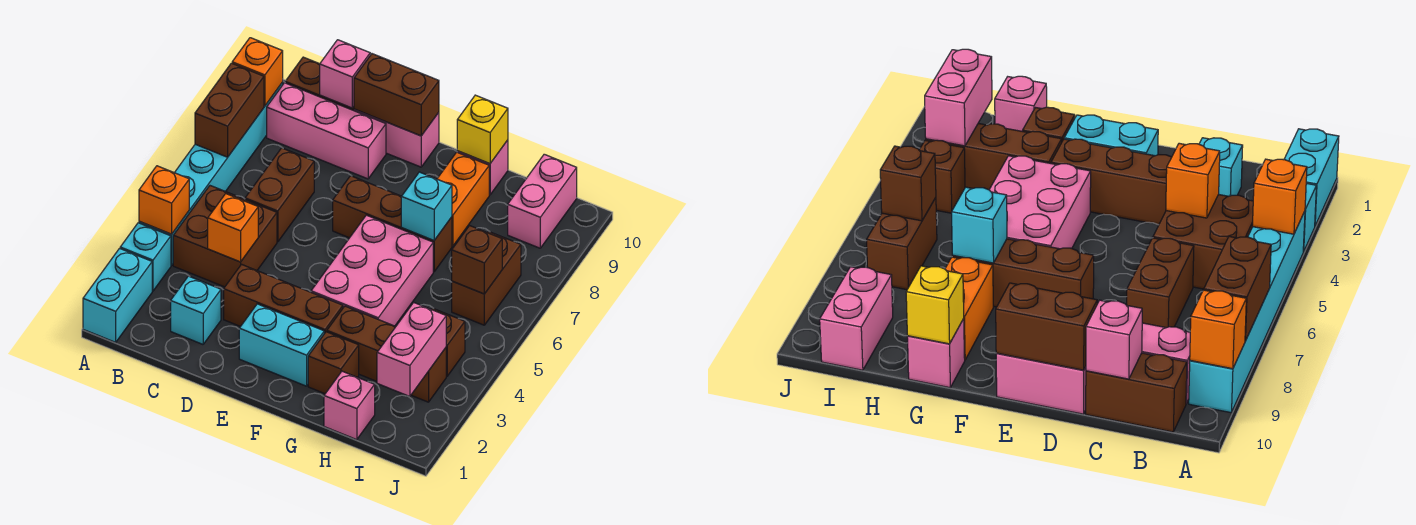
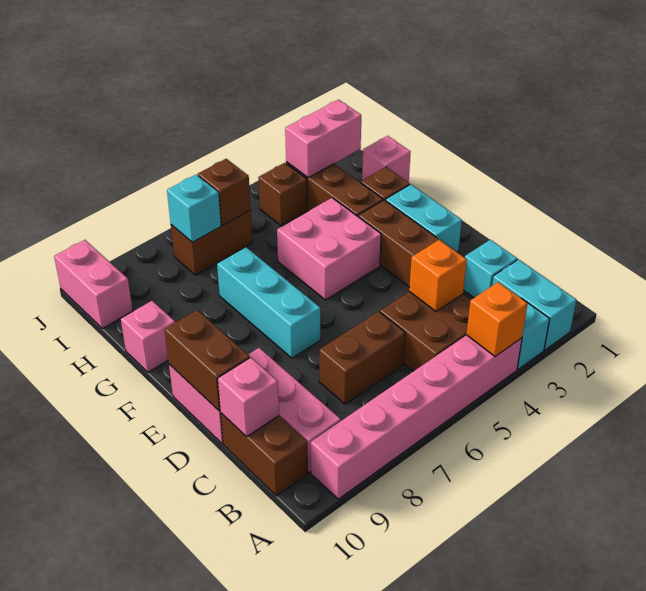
cyan 1x2 brick [83,248,152,342] -> cyan 1x2 brick turned to [492,259,576,350]
cyan 1x6 brick [139,82,283,265] -> pink 1x6 brick [311,335,522,499]
brown 1x2 brick [195,63,264,157] -> none
orange 1x1 brick [232,38,283,106] -> none
brown 1x3 brick [333,176,452,272] -> cyan 1x3 brick [217,247,320,358]
pink 2x3 brick [311,215,433,326] -> pink 2x2 brick [277,198,381,300]
cyan 1x1 brick [401,172,452,241] -> cyan 1x1 brick moved to [167,175,221,242]
orange 1x2 brick [437,152,489,246] -> none
yellow 1x1 brick [457,95,508,164] -> none
pink 1x2 brick [508,154,577,248] -> pink 1x2 brick turned to [54,240,133,328]

